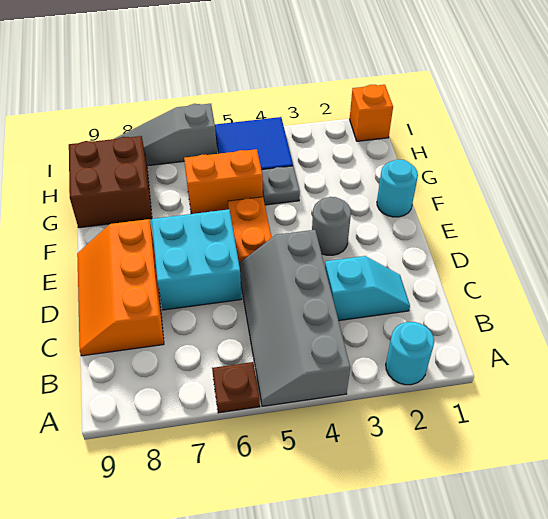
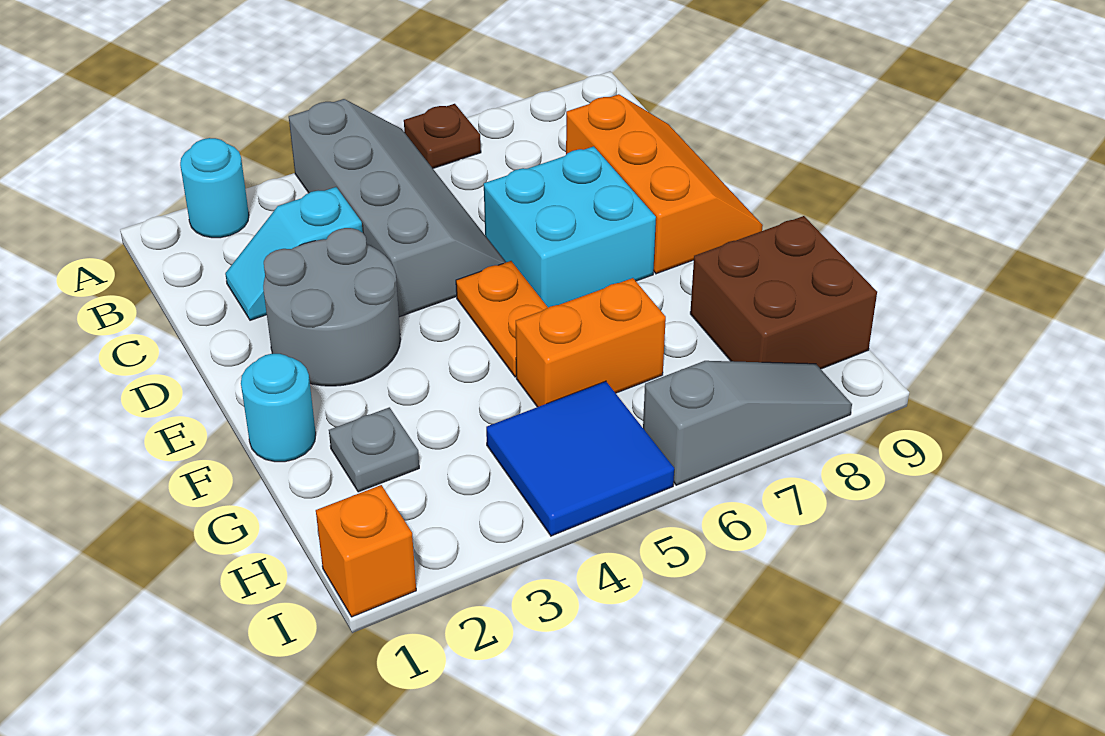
grey 1x1 round brick [312,197,351,255] -> grey 2x2 round brick [263,228,401,386]
grey 1x1 plate [262,166,300,205] -> grey 1x1 plate moved to [329,407,419,492]

